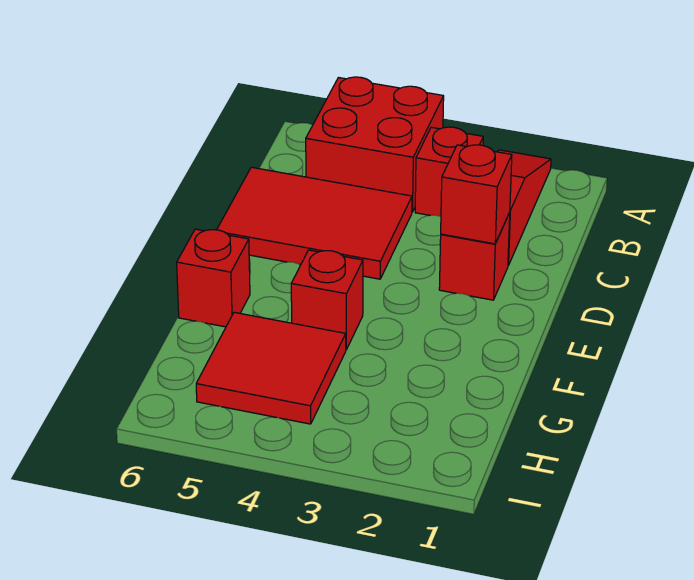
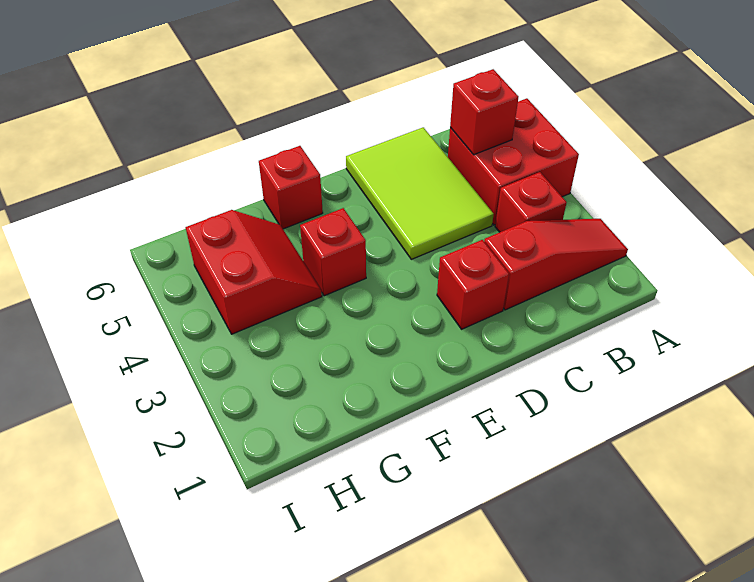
red 2x3 tile [217,167,412,279] -> lime 2x3 tile [346,127,494,259]
red 1x1 brick [441,145,512,244] -> red 1x1 brick moved to [450,69,518,155]
red 2x2 tile [196,312,346,424] -> red 2x2 slope [185,210,322,334]

